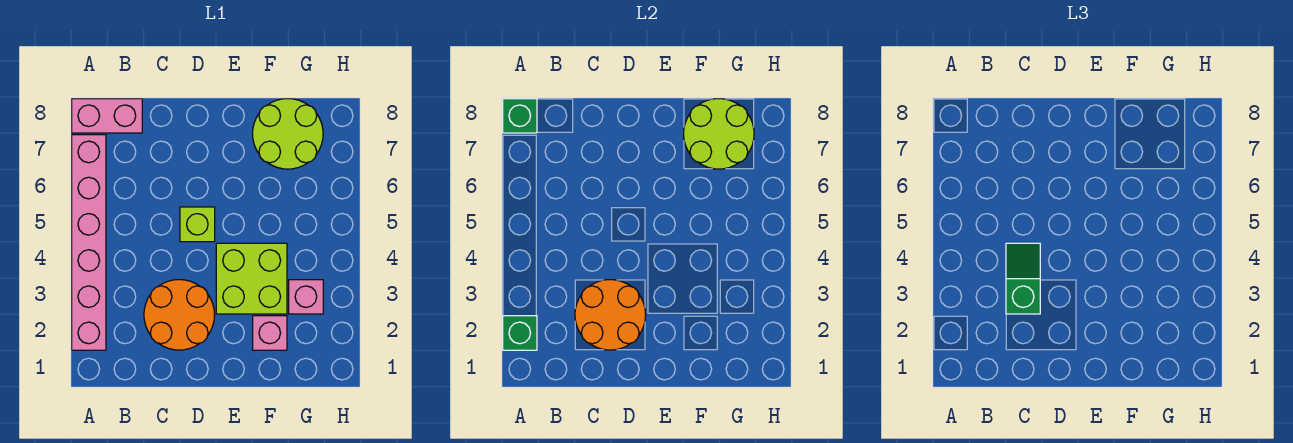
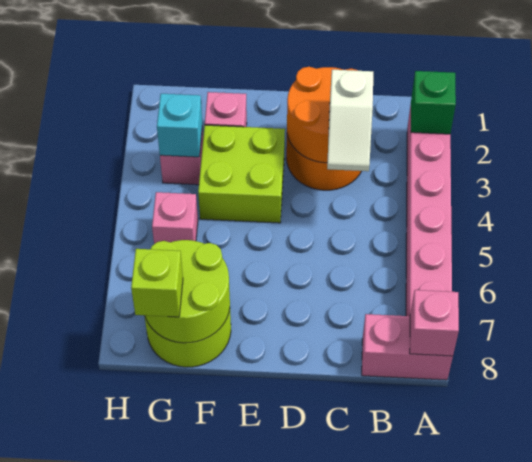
green 1x1 brick [503,99,537,133] -> pink 1x1 brick [410,290,459,356]
green 1x2 slope [1006,243,1040,314] -> white 1x2 slope [327,70,373,171]
lime 1x1 brick [180,207,215,242] -> lime 1x1 brick moved to [131,249,183,317]
none -> cyan 1x1 brick [157,94,202,157]
none -> pink 1x1 brick [152,192,198,244]

